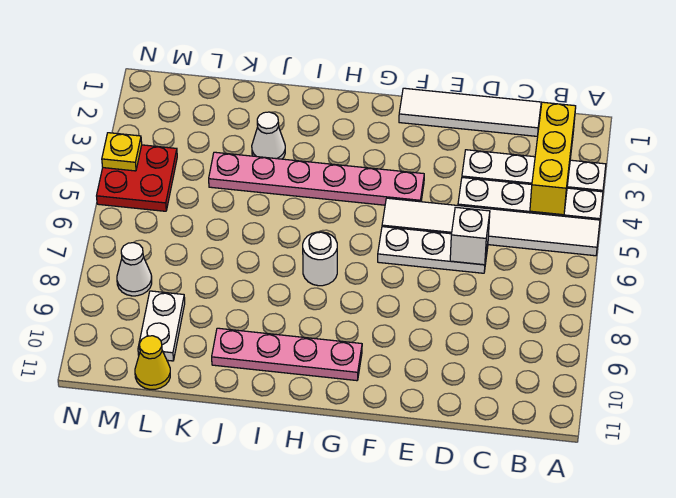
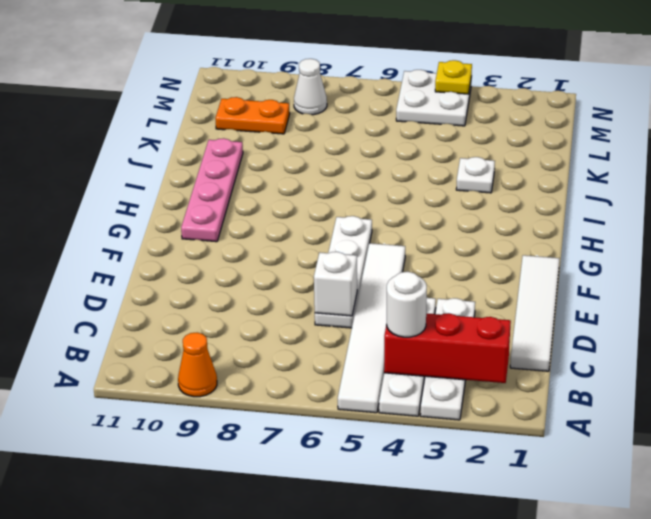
none -> orange 1x1 cone [178,333,217,397]
yellow 1x3 brick [530,102,576,215] -> red 1x3 brick [384,313,511,383]
white 1x3 plate [378,227,488,273] -> white 1x4 plate [315,216,372,328]
pink 1x6 plate [209,152,424,205] -> none
white 1x1 round brick [303,232,337,286] -> white 1x1 round brick moved to [387,272,427,337]
white 1x1 cone [252,112,285,159] -> white 1x1 plate [456,157,495,193]
white 1x2 plate [138,291,185,361] -> orange 1x2 plate [215,97,290,134]
yellow 1x1 cone [135,336,170,389] -> none
red 2x2 plate [97,145,177,211] -> white 2x2 plate [396,70,472,126]

